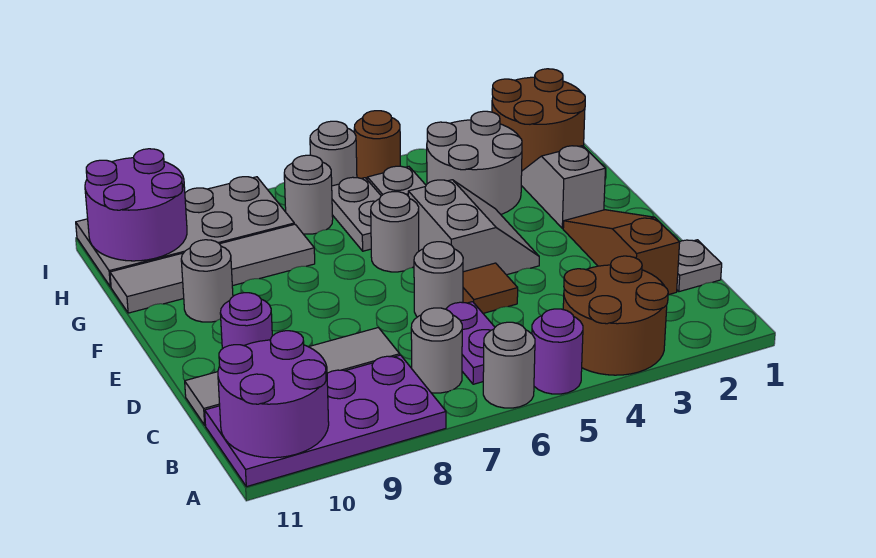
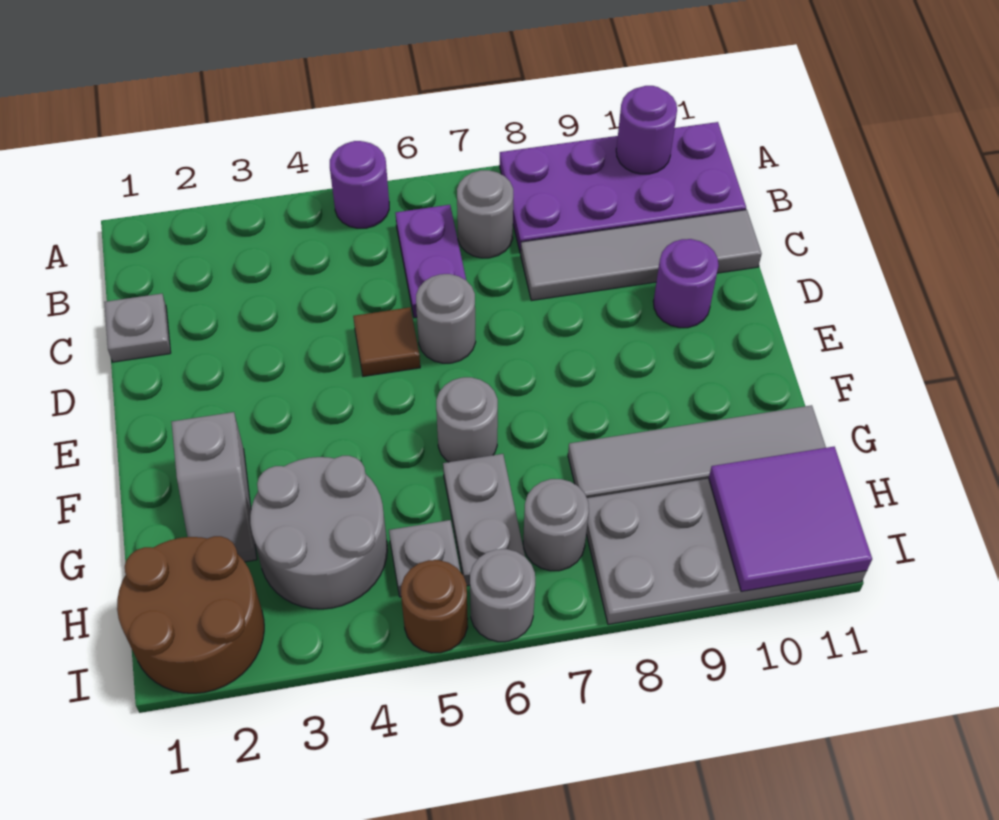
brown 2x2 round brick [563,256,668,375] -> none
grey 1x1 round brick [483,322,535,408] -> none
purple 2x2 round brick [218,331,329,458] -> purple 1x1 round brick [616,86,677,174]
brown 1x3 slope [563,210,680,295] -> none
grey 2x2 slope [408,180,539,275] -> none
grey 1x1 round brick [181,240,233,322] -> none
purple 2x2 round brick [85,149,187,261] -> purple 2x2 tile [709,447,872,592]

